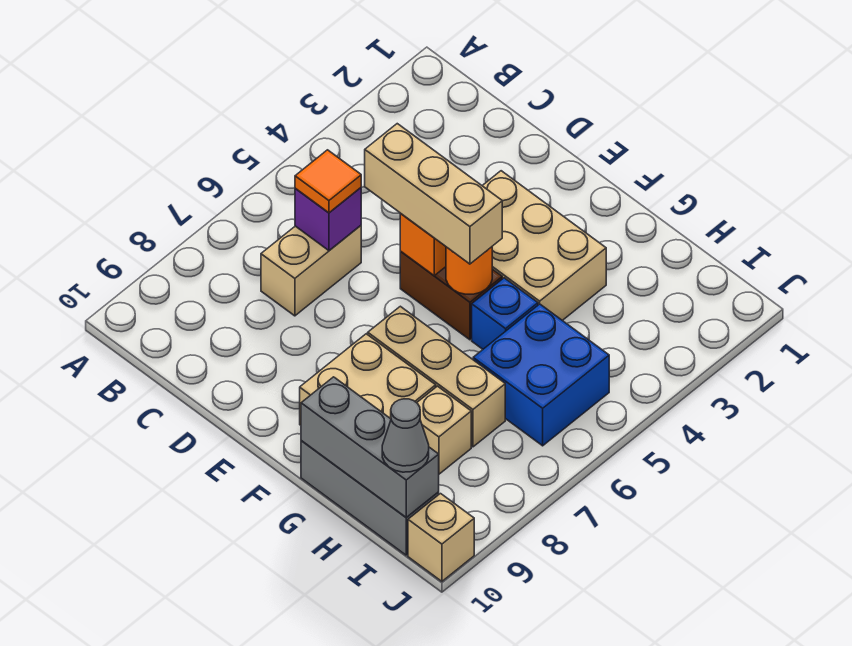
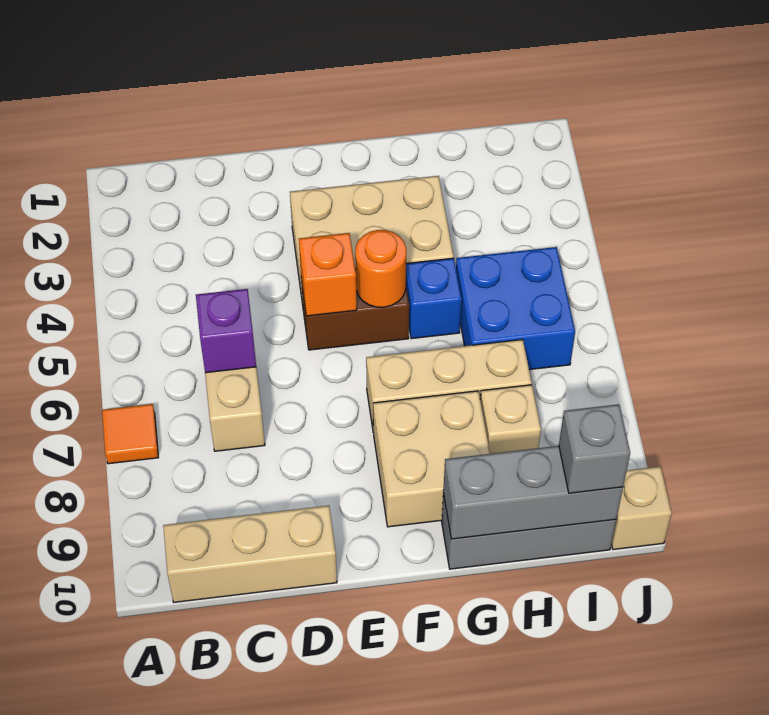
orange 1x1 tile [295,150,361,213] -> orange 1x1 tile moved to [102,404,158,464]
tan 1x3 brick [365,124,502,264] -> tan 1x3 brick moved to [163,506,337,602]
grey 1x1 cone [382,399,429,472] -> grey 1x1 brick [559,404,630,493]

